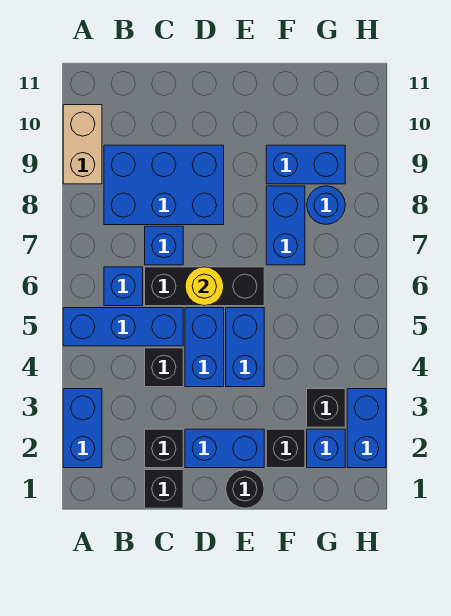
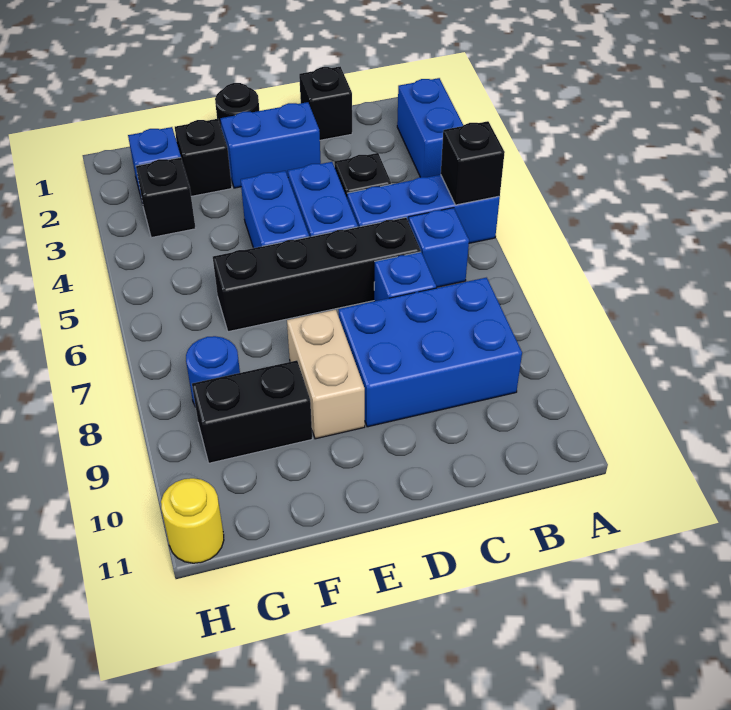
tan 1x2 brick [63,105,102,184] -> tan 1x2 brick moved to [287,310,365,439]
black 1x1 brick [145,429,183,468] -> black 1x1 brick moved to [441,121,505,205]
black 1x3 brick [145,267,264,306] -> black 1x4 brick [213,217,421,332]
yellow 1x1 round brick [185,267,224,306] -> yellow 1x1 round brick moved to [161,478,224,563]
blue 1x2 brick [266,186,305,265] -> none
blue 1x2 brick [266,145,345,184] -> black 1x2 brick [192,360,312,463]
blue 1x2 brick [347,389,386,468] -> none

